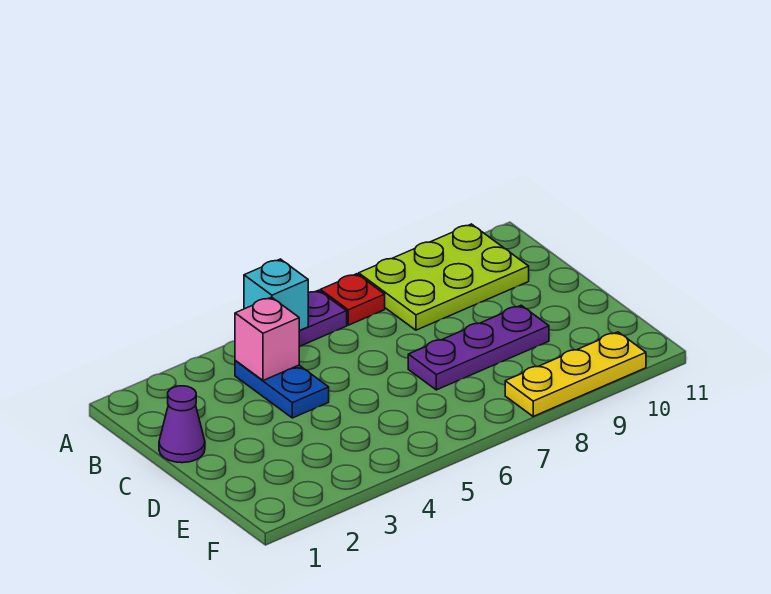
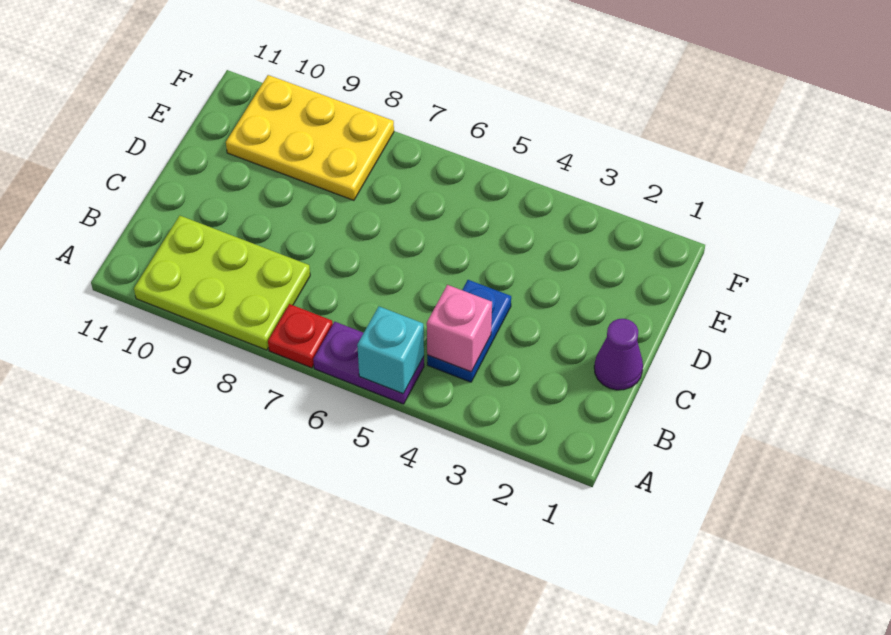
purple 1x3 plate [408,305,549,390] -> none
yellow 1x3 plate [505,332,646,416] -> yellow 2x3 plate [226,75,394,200]

